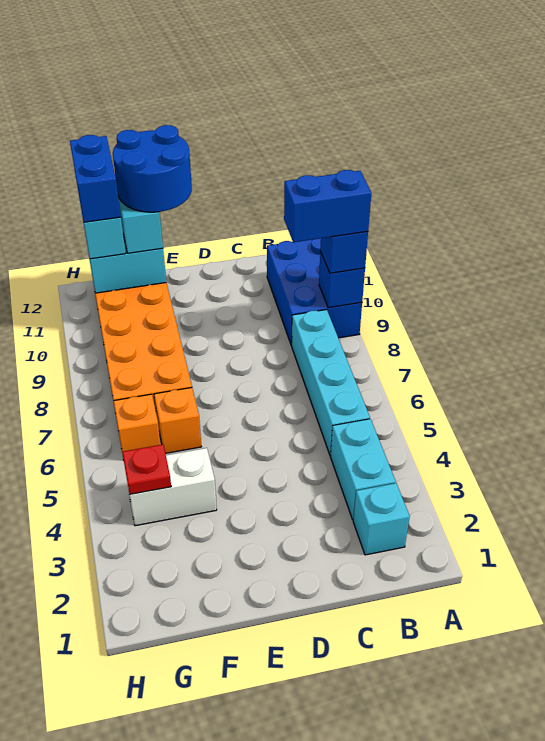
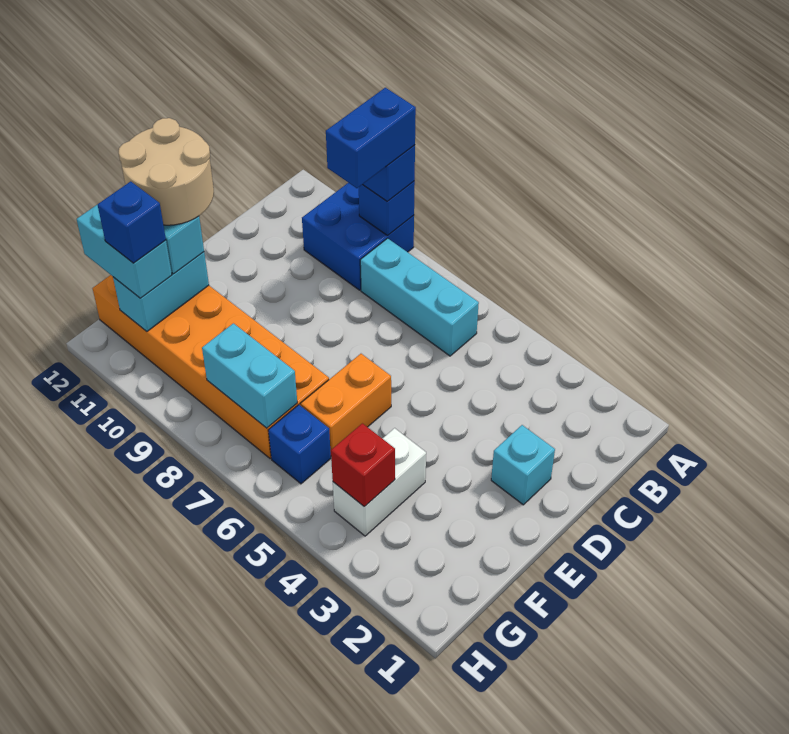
blue 2x3 brick [267,238,362,345] -> blue 2x2 brick [302,183,414,290]
cyan 1x1 brick [353,483,410,555] -> cyan 1x1 brick moved to [491,425,555,505]
cyan 1x2 brick [331,419,396,519] -> cyan 1x2 brick moved to [202,323,297,428]
cyan 1x4 brick [291,310,370,456] -> cyan 1x3 brick [360,238,479,356]
blue 2x2 round brick [113,125,192,212] -> tan 2x2 round brick [119,118,214,225]
orange 1x1 brick [154,388,201,453] -> orange 1x2 brick [301,354,391,452]
red 1x1 plate [122,445,171,494] -> red 1x1 brick [331,423,395,507]
orange 1x1 brick [114,394,161,460] -> blue 1x1 brick [268,405,331,484]
blue 1x2 brick [70,135,121,222] -> blue 1x1 brick [98,181,166,263]

